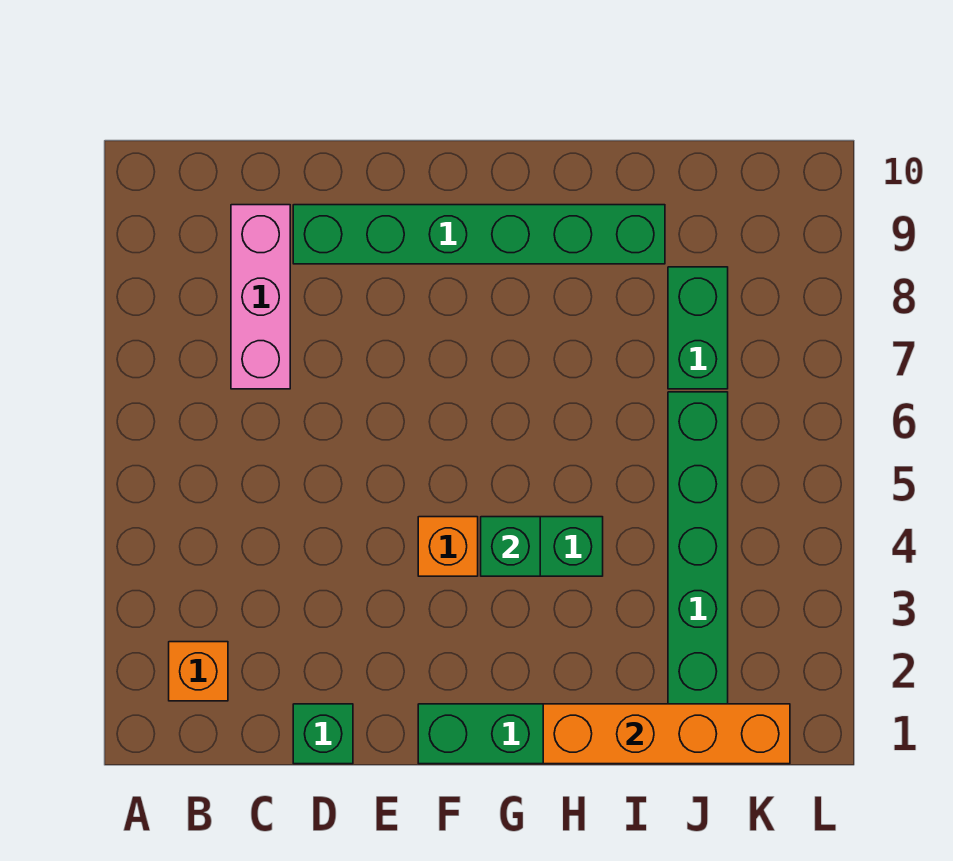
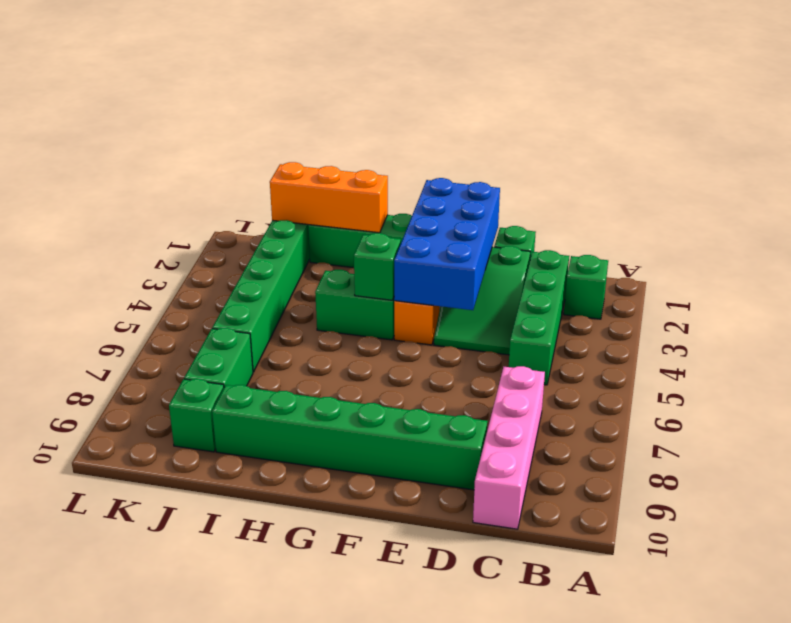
orange 1x1 brick [169,642,228,701] -> green 1x1 brick [564,255,608,319]
none -> green 1x4 brick [509,250,569,385]
pink 1x3 brick [231,205,290,389] -> pink 1x4 brick [473,366,545,529]
none -> green 2x3 slope [434,246,531,355]
none -> blue 2x4 brick [394,178,500,310]
orange 1x4 brick [543,704,790,764] -> orange 1x3 brick [270,162,388,233]
none -> green 1x1 brick [169,379,224,452]

